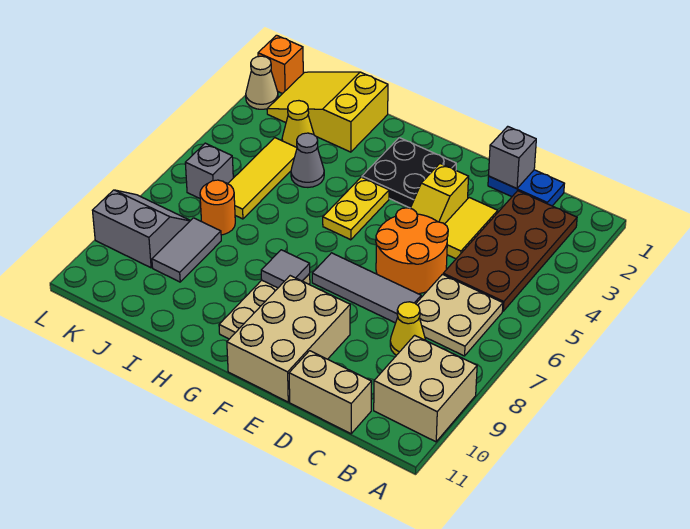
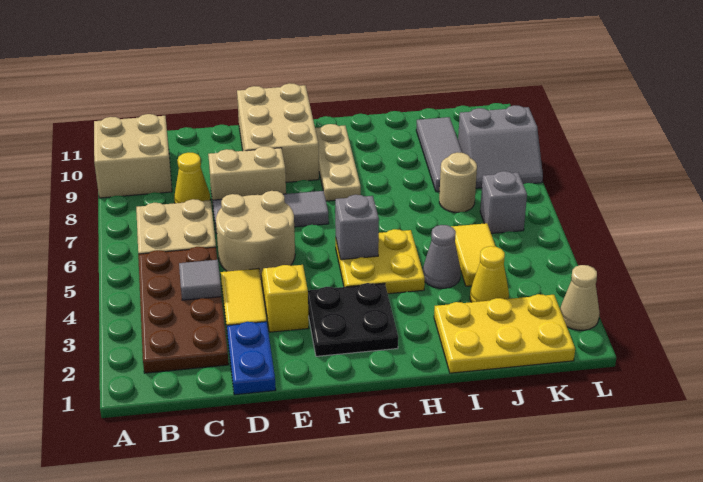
blue 1x2 plate [488,170,564,206] -> blue 1x2 plate turned to [227,322,276,395]
tan 1x2 brick [289,351,372,434] -> tan 1x2 brick moved to [208,146,286,202]
grey 1x1 brick [489,126,536,189] -> grey 1x1 brick moved to [335,195,379,260]
orange 2x2 round brick [376,208,448,294] -> tan 2x2 round brick [216,191,295,279]
yellow 1x2 plate [323,177,389,240] -> yellow 2x2 plate [336,229,425,294]
grey 1x1 tile [261,250,310,288] -> grey 1x1 tile moved to [179,260,221,300]
yellow 2x3 slope [267,72,388,152] -> yellow 2x3 plate [434,294,575,373]
yellow 1x3 tile [228,138,297,219] -> yellow 1x2 tile [451,223,496,286]
orange 1x1 round brick [200,180,235,235] -> tan 1x1 round brick [439,152,477,212]
grey 1x2 tile [152,218,221,282] -> grey 1x3 tile [416,117,462,192]
orange 1x1 brick [258,35,303,94] -> none

